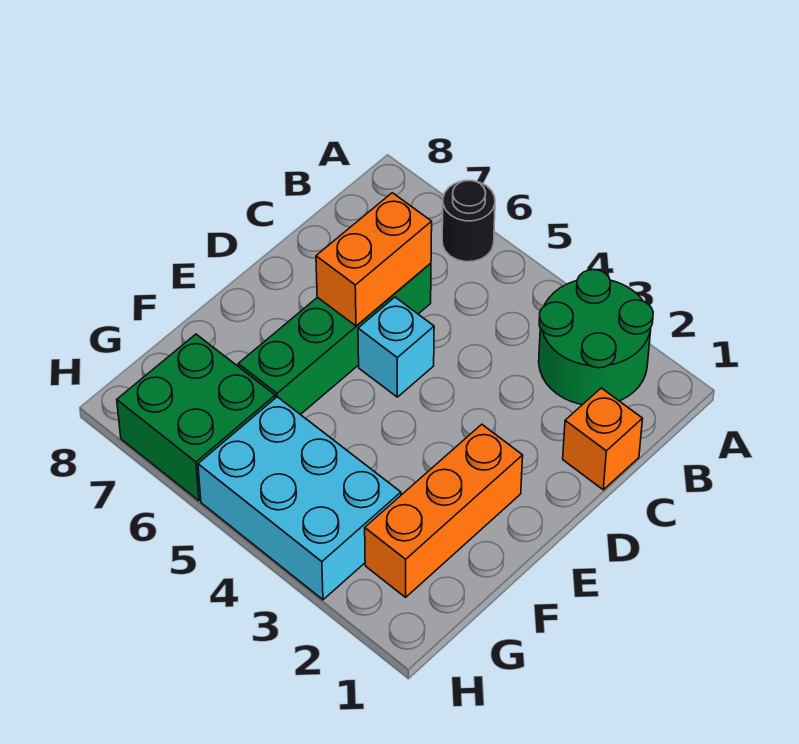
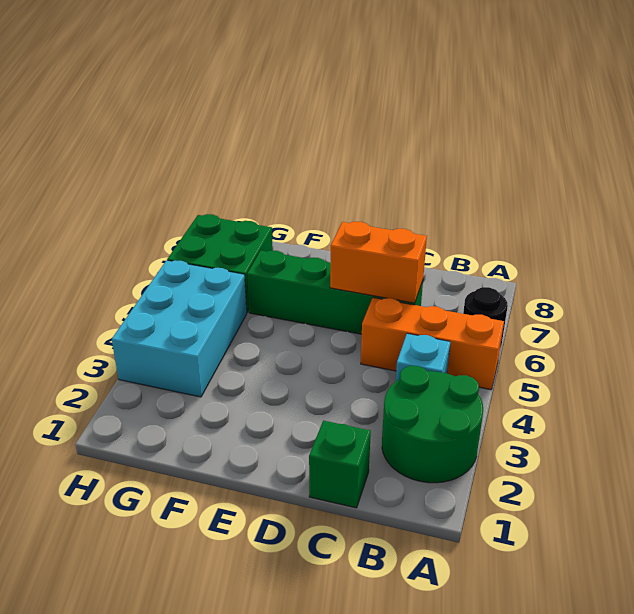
orange 1x1 brick [563,388,643,490] -> green 1x1 brick [309,421,371,508]
cyan 1x1 brick [358,297,434,397] -> cyan 1x1 brick moved to [396,334,450,381]
orange 1x3 brick [365,424,523,597] -> orange 1x3 brick moved to [361,298,504,390]

